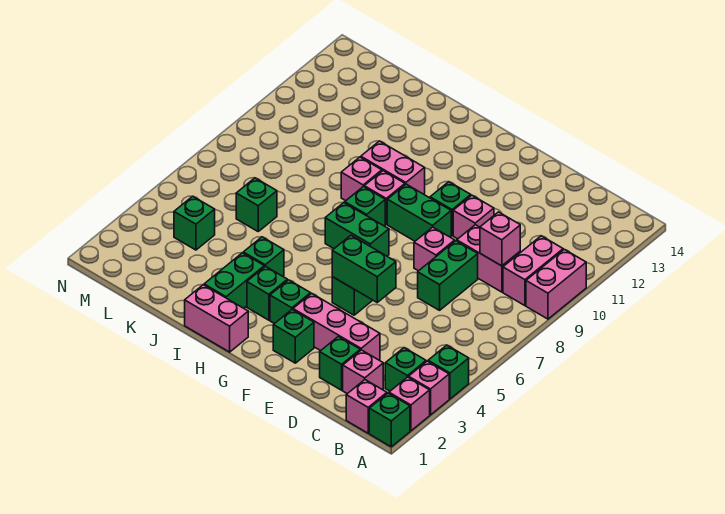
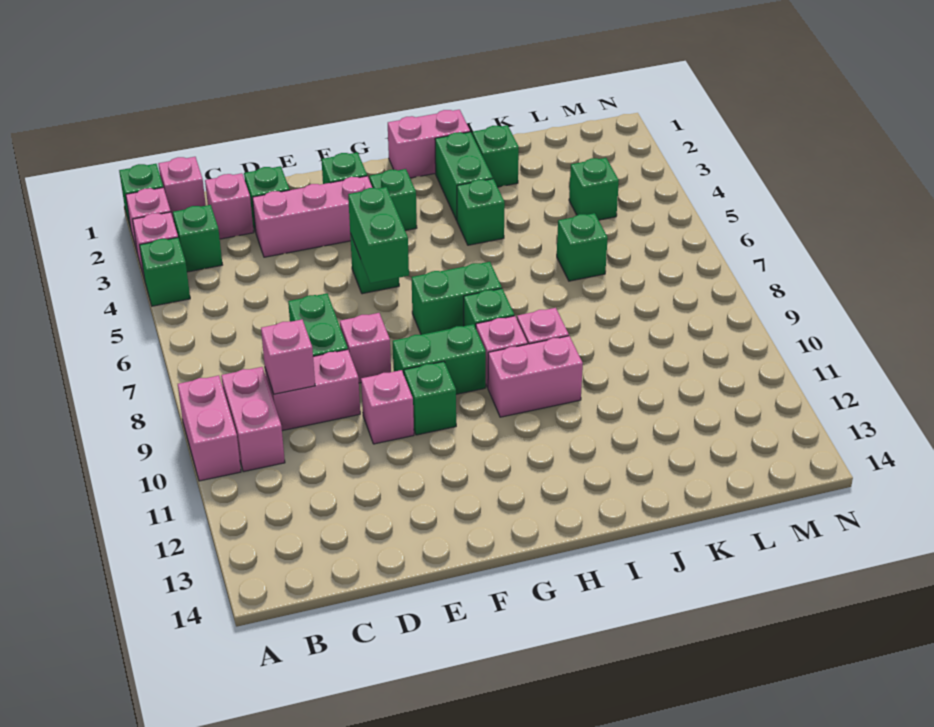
green 1x2 brick [332,235,396,302] -> green 1x2 brick turned to [348,187,409,283]
green 1x1 brick [247,266,287,320] -> green 1x1 brick moved to [472,125,519,187]

